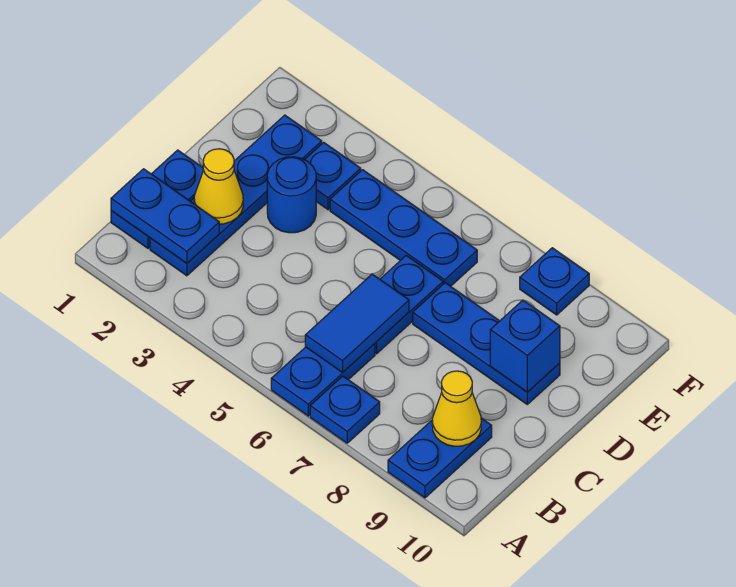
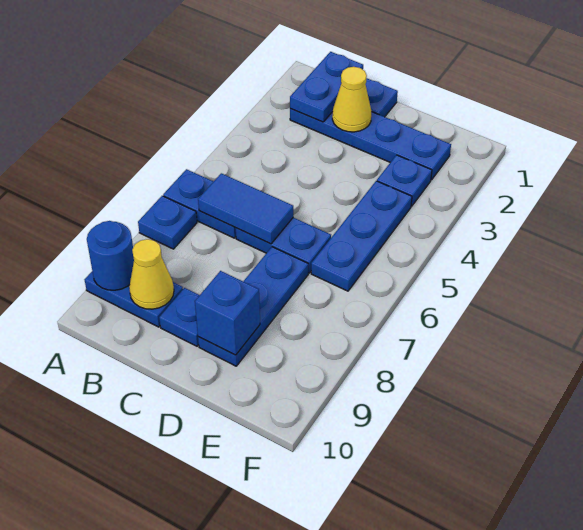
blue 1x1 round brick [267,157,316,233] -> blue 1x1 round brick moved to [87,221,134,290]
blue 1x1 plate [520,248,589,315] -> blue 1x1 plate moved to [159,288,200,346]

